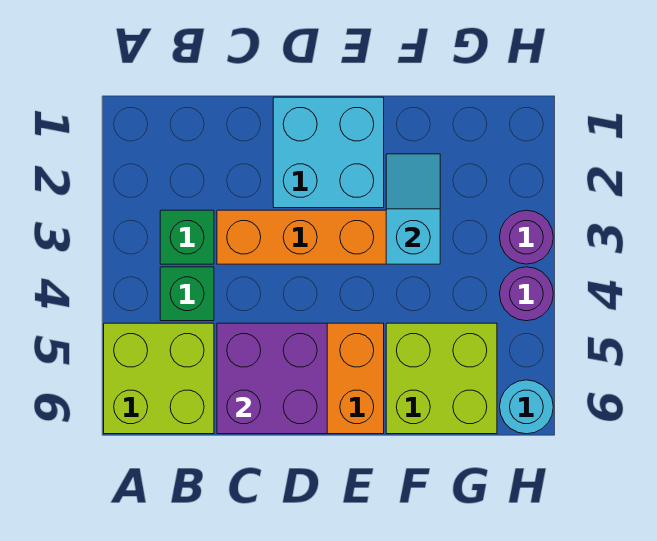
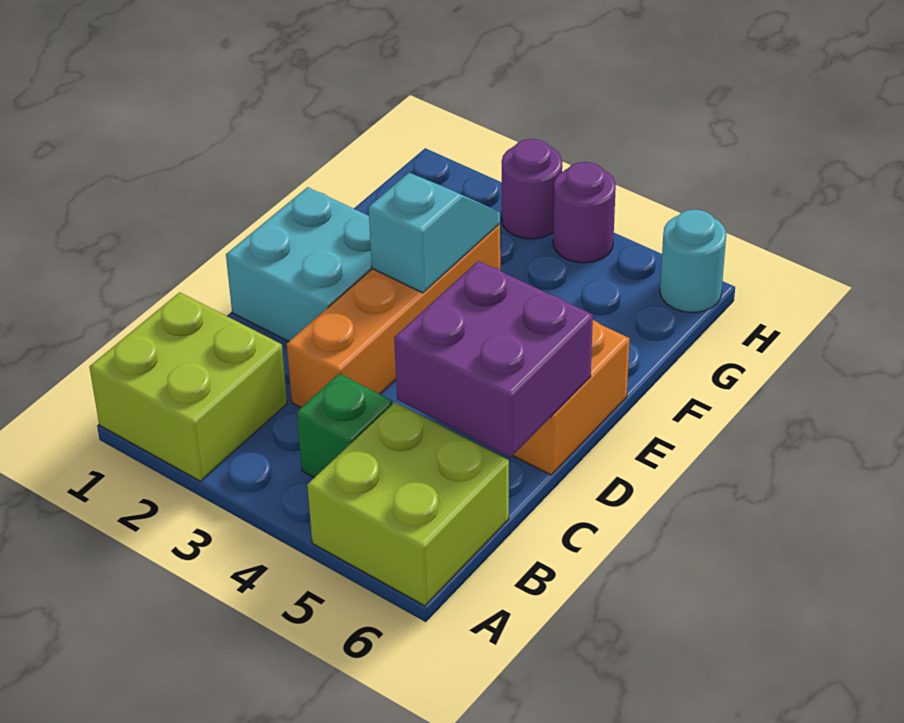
green 1x1 brick [160,210,214,264] -> none
cyan 1x2 slope [386,154,440,264] -> cyan 1x2 slope turned to [369,173,500,293]
lime 2x2 brick [386,323,497,434] -> lime 2x2 brick moved to [90,292,287,481]

